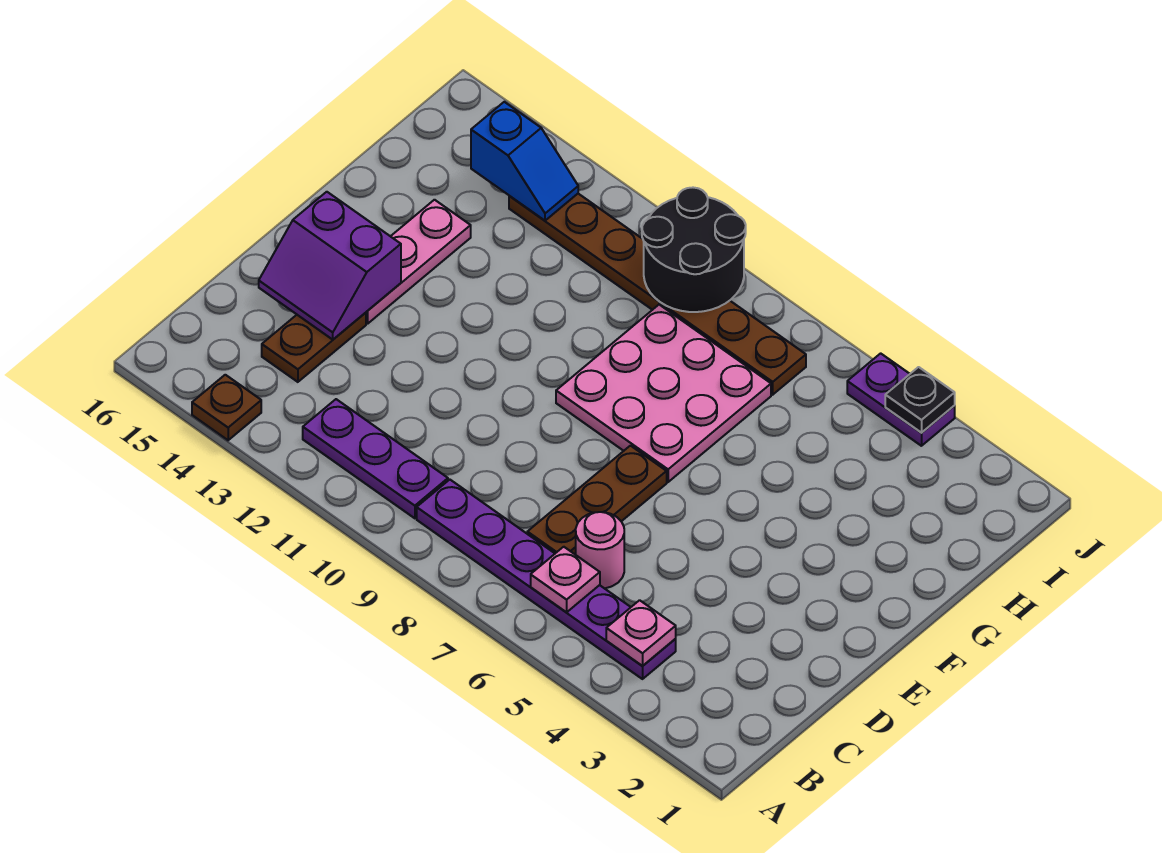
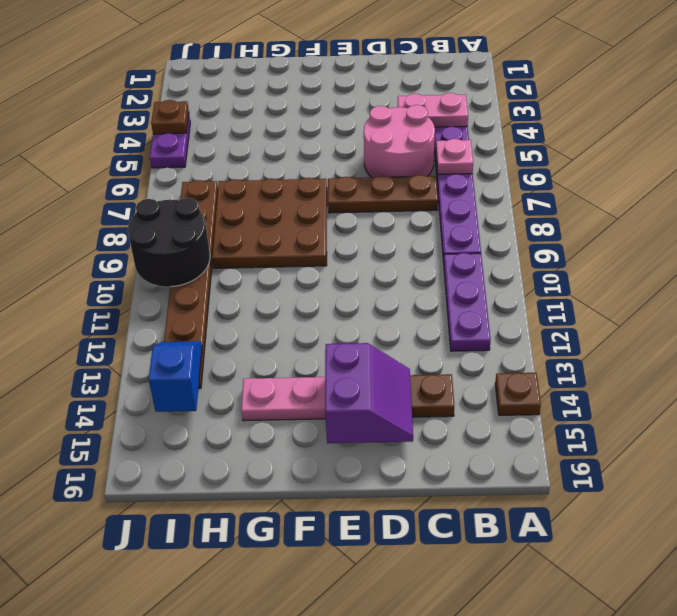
pink 1x1 plate [606,600,676,666] -> pink 1x2 plate [398,93,468,127]
pink 1x1 round brick [576,512,624,588] -> pink 2x2 round brick [364,105,435,178]
pink 3x3 plate [556,305,771,482] -> brown 3x3 plate [212,178,327,268]
black 1x1 plate [885,367,955,433] -> brown 1x1 plate [151,100,189,134]

